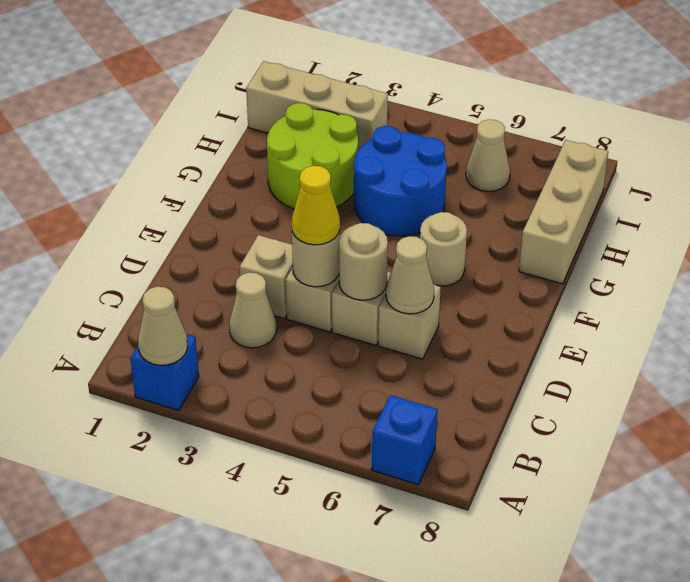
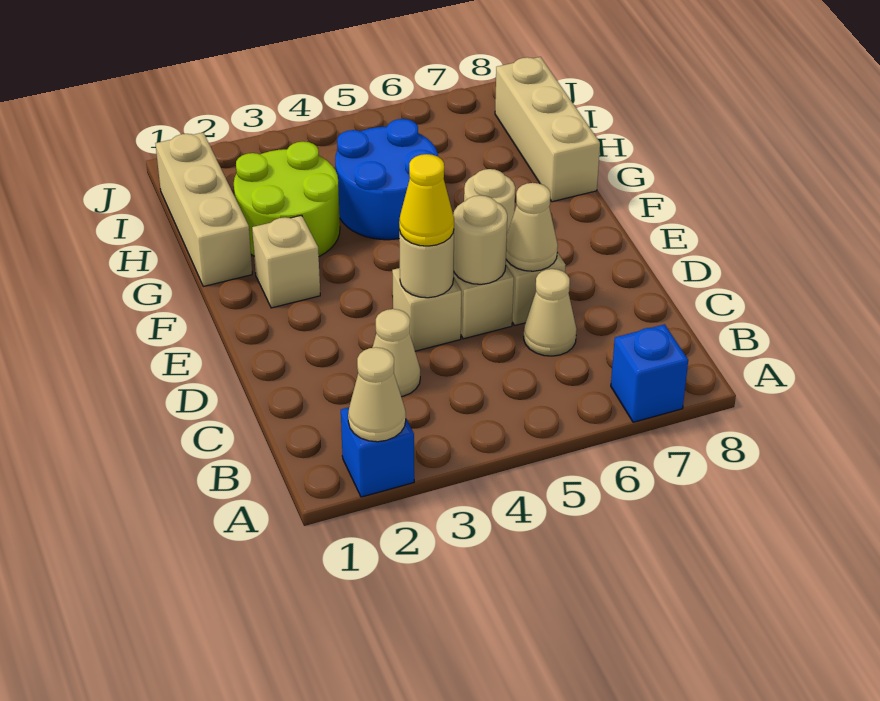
tan 1x1 brick [240,235,293,319] -> tan 1x1 brick moved to [252,215,320,308]
tan 1x3 brick [246,61,388,150] -> tan 1x3 brick turned to [155,133,252,286]
tan 1x1 cone [466,120,510,191] -> tan 1x1 cone moved to [524,269,577,356]

